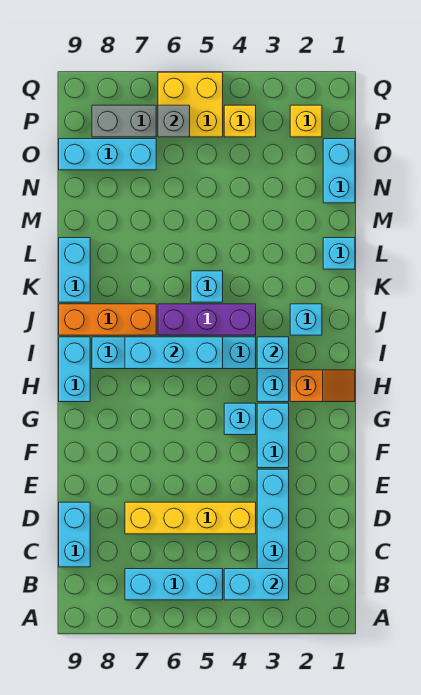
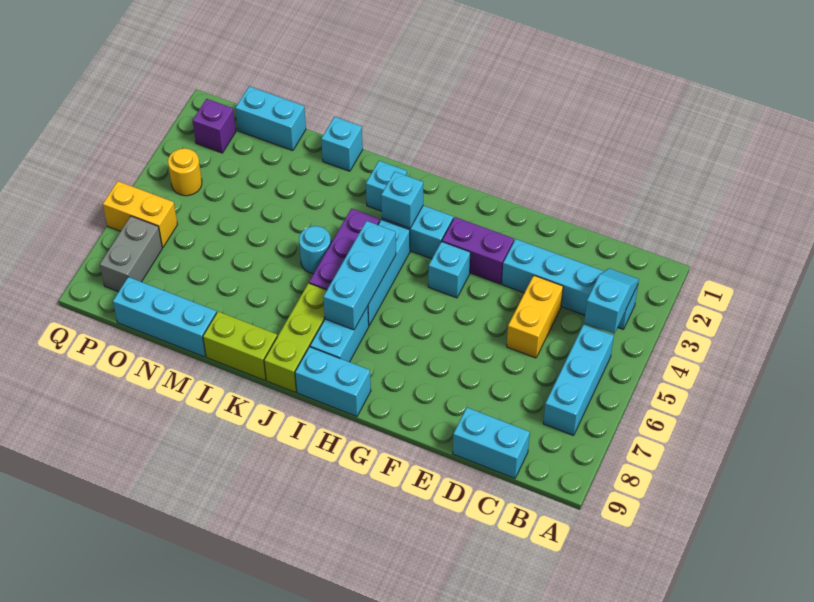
cyan 1x2 brick [224,569,289,600] -> cyan 1x2 slope [584,268,639,334]
yellow 1x4 brick [125,502,256,534] -> yellow 1x2 brick [507,276,563,358]
cyan 1x2 brick [257,403,289,468] -> purple 1x2 brick [442,217,514,284]
orange 1x2 slope [290,370,355,402] -> none
orange 1x3 brick [59,304,156,335] -> lime 1x3 brick [264,283,327,392]
cyan 1x1 brick [191,271,223,302] -> cyan 1x1 round brick [299,226,331,274]
cyan 1x2 brick [59,238,90,302] -> lime 1x2 brick [203,312,277,380]
cyan 1x3 brick [59,139,156,170] -> cyan 1x3 brick turned to [113,277,217,357]
yellow 1x1 brick [290,105,322,137] -> purple 1x1 brick [193,99,236,153]
yellow 1x1 brick [224,105,256,137] -> yellow 1x1 round brick [168,148,202,196]
yellow 2x2 brick [158,72,223,137] -> yellow 1x2 brick [103,181,178,247]
grey 1x1 brick [158,105,190,137] -> none

